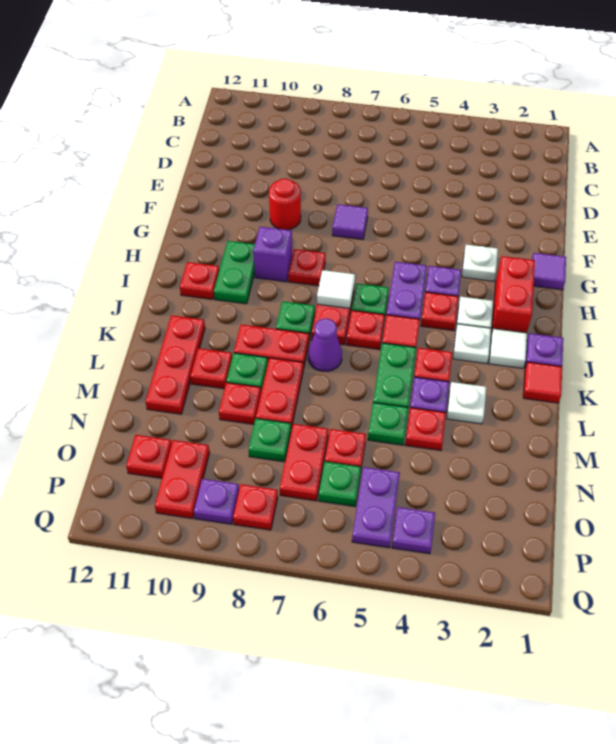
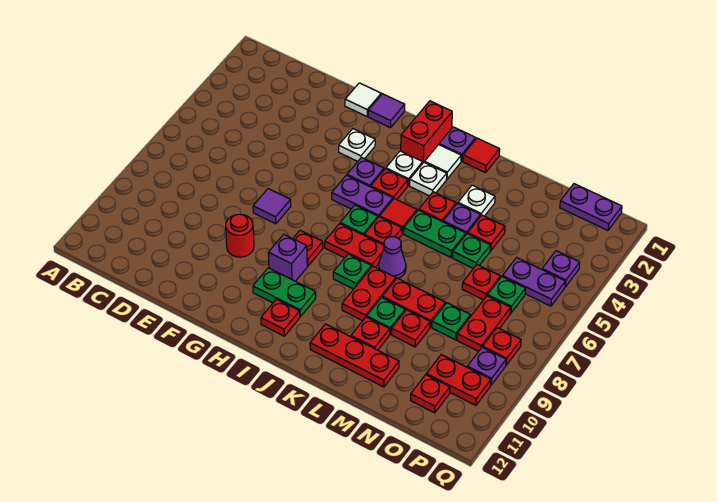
red 1x2 brick [491,256,535,335] -> red 1x2 brick turned to [401,101,452,163]
white 1x1 tile [317,270,355,308] -> white 1x1 tile moved to [345,83,381,116]
red 1x2 plate [280,424,328,501] -> red 1x2 plate turned to [457,296,511,351]
none -> purple 1x2 plate [560,184,622,230]

